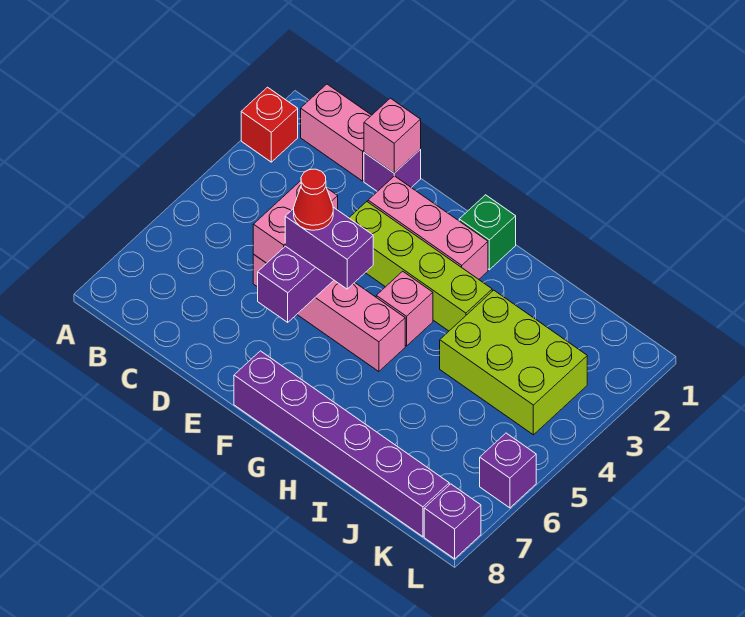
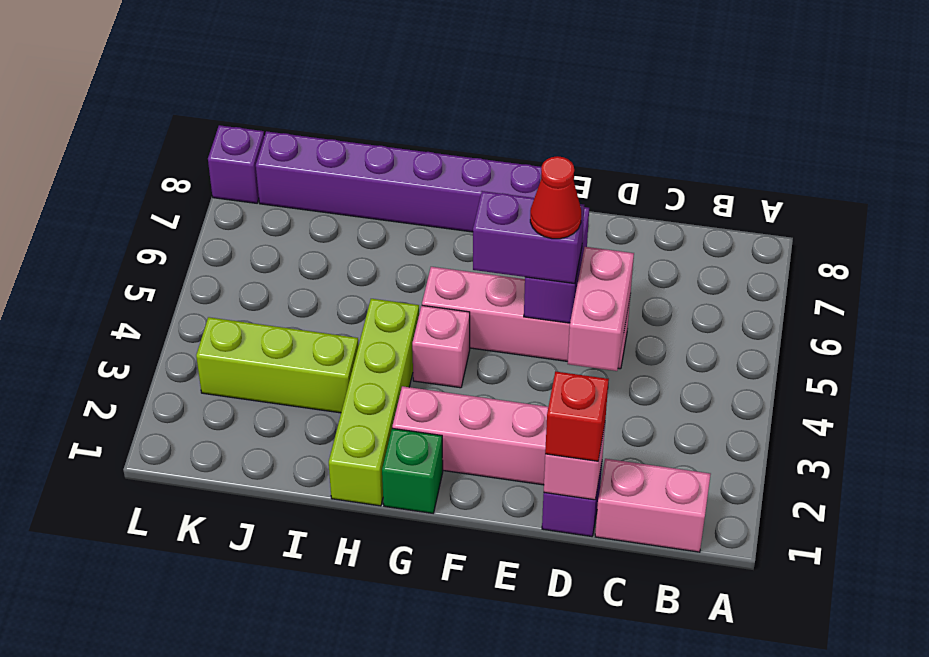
red 1x1 brick [241,87,298,162] -> red 1x1 brick moved to [545,372,609,461]
lime 1x4 brick [349,202,492,331] -> lime 1x4 brick turned to [329,299,419,506]
lime 2x3 brick [440,290,587,435] -> lime 1x3 brick [196,317,359,413]
purple 1x1 brick [480,433,536,508] -> none

